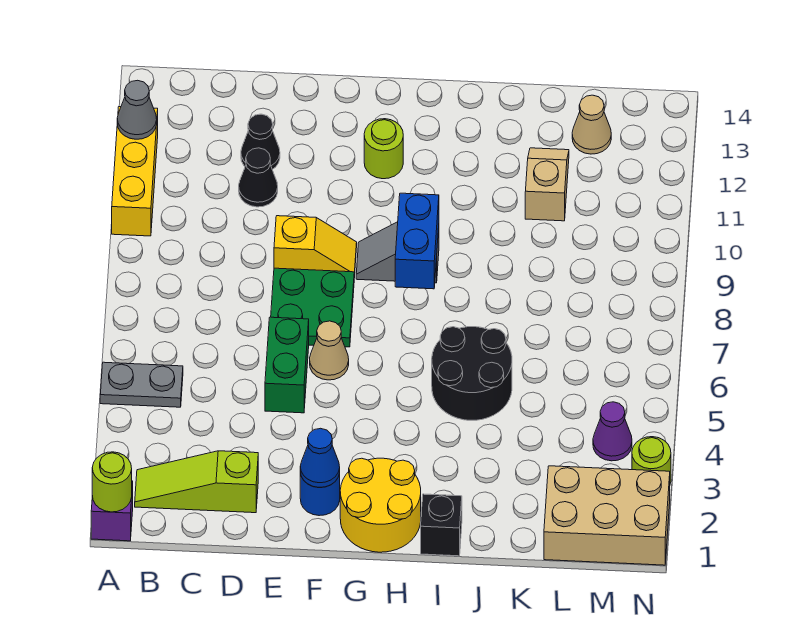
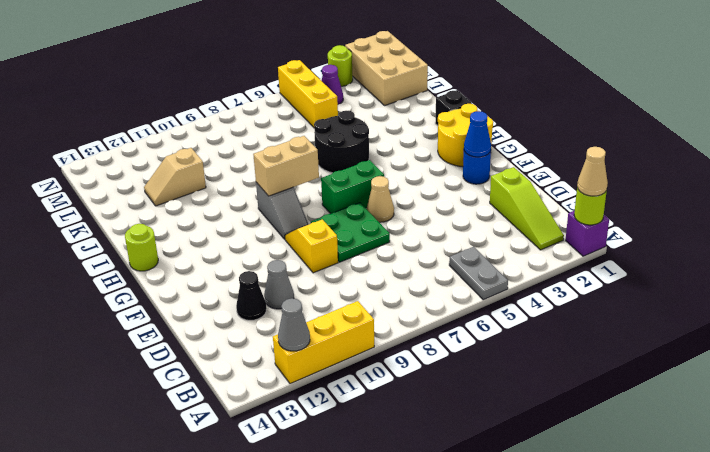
black 1x1 cone [239,148,278,207] -> grey 1x1 cone [264,260,294,309]
green 1x2 brick [265,317,309,413] -> green 1x2 brick moved to [321,160,384,214]
lime 1x1 round brick [364,119,403,179] -> lime 1x1 round brick moved to [125,224,158,271]
blue 1x2 brick [395,193,439,289] -> tan 1x2 brick [253,136,319,196]
none -> yellow 1x3 brick [278,60,338,127]
tan 1x1 cone [572,95,611,154] -> tan 1x1 cone moved to [577,147,608,196]

